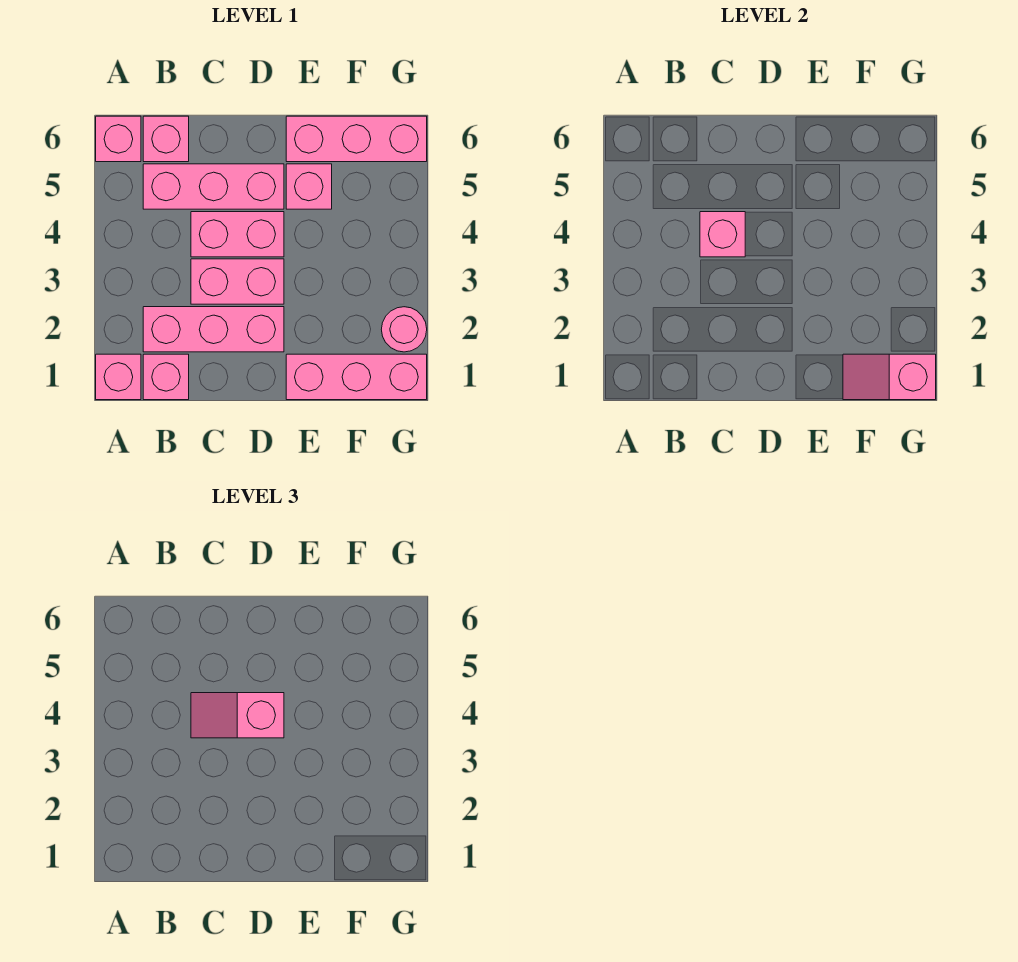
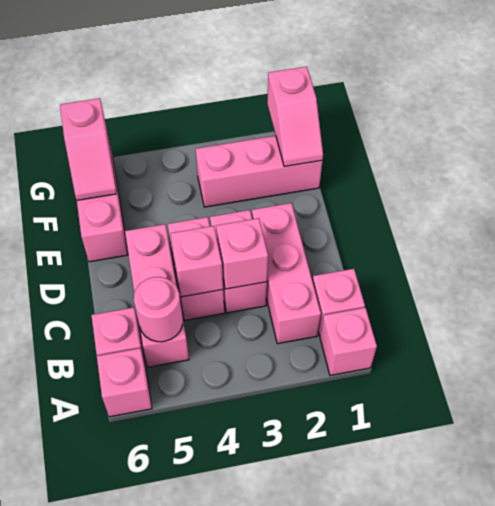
pink 1x2 slope [191,693,284,738] -> pink 1x2 slope moved to [60,98,117,200]
pink 1x3 brick [286,354,427,400] -> pink 1x3 brick turned to [196,136,322,207]
pink 1x1 brick [286,164,332,209] -> pink 1x1 brick moved to [216,218,268,289]
pink 1x1 round brick [381,307,427,352] -> pink 1x1 round brick moved to [134,277,183,342]

